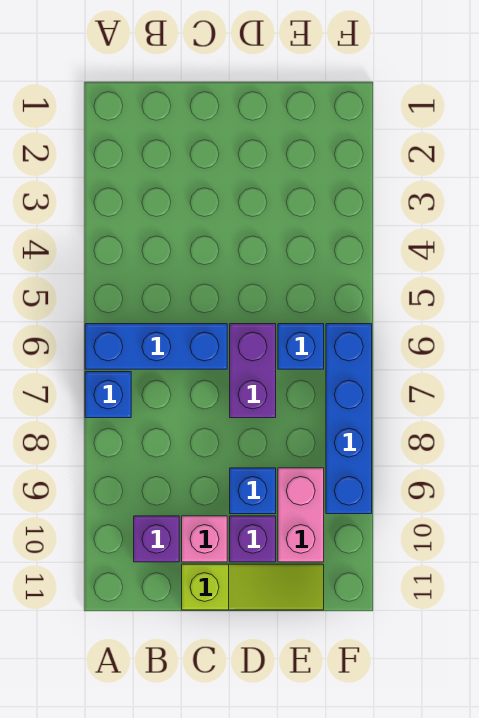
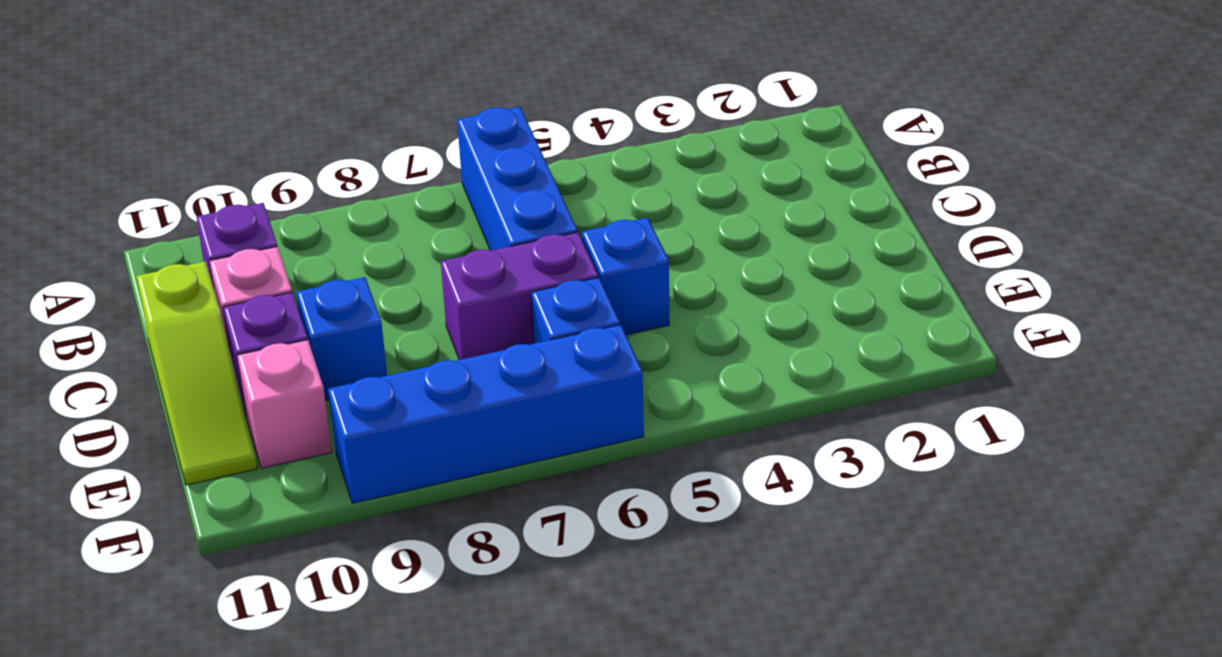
blue 1x1 brick [85,372,131,418] -> blue 1x1 brick moved to [582,218,669,335]
pink 1x2 brick [278,468,324,562] -> pink 1x1 brick [237,340,332,468]

